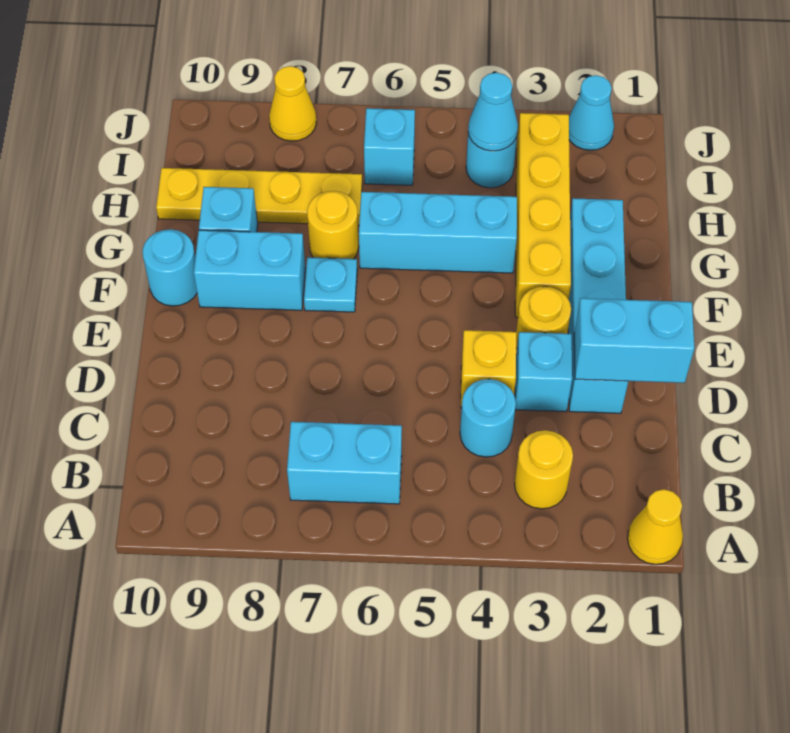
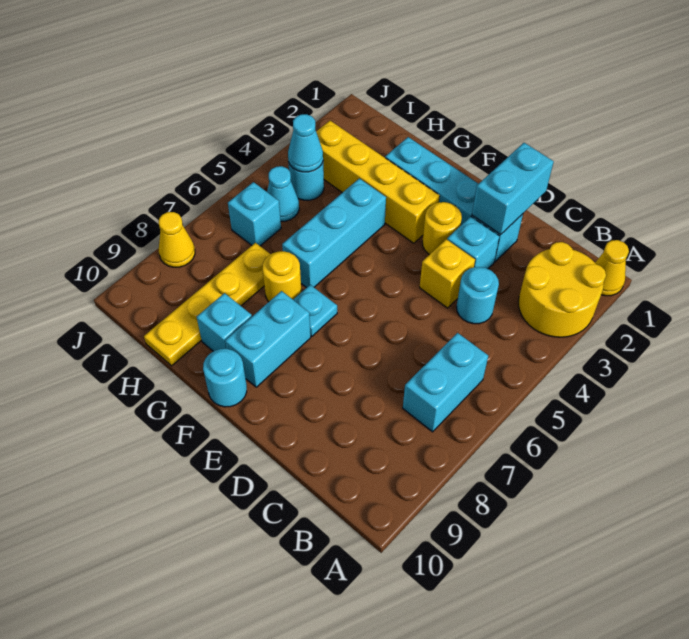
yellow 1x1 round brick [515,430,573,509] -> yellow 2x2 round brick [518,242,606,337]
cyan 1x1 cone [569,75,614,150] -> cyan 1x1 cone moved to [267,166,299,221]

